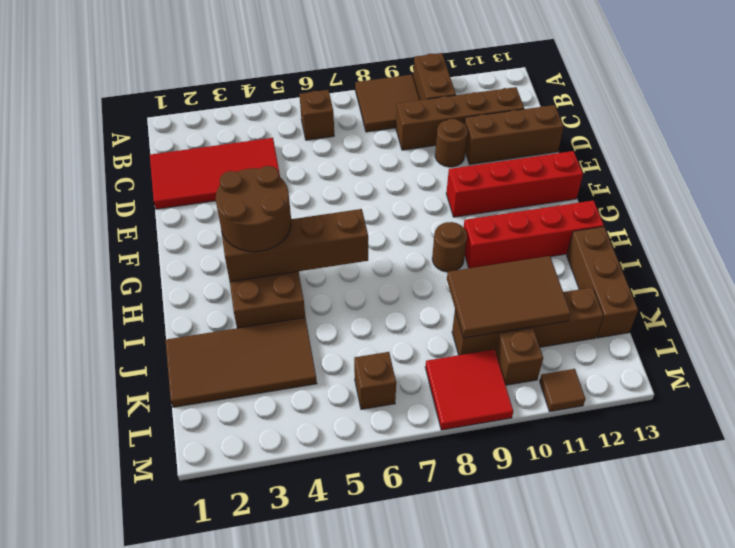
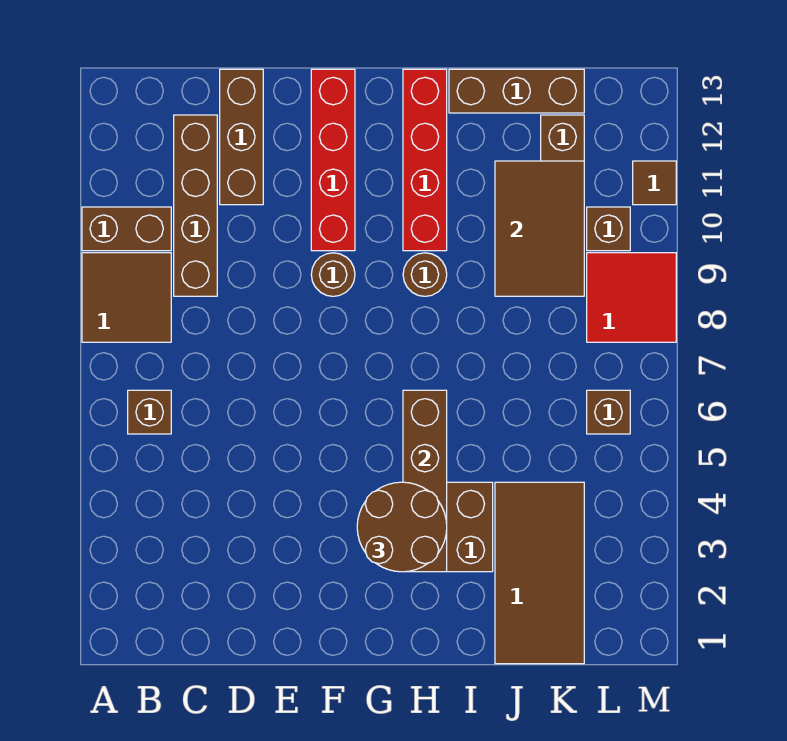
red 2x4 tile [150,138,280,209] -> none
brown 1x1 round brick [435,119,468,167] -> brown 1x1 round brick moved to [311,253,355,296]

